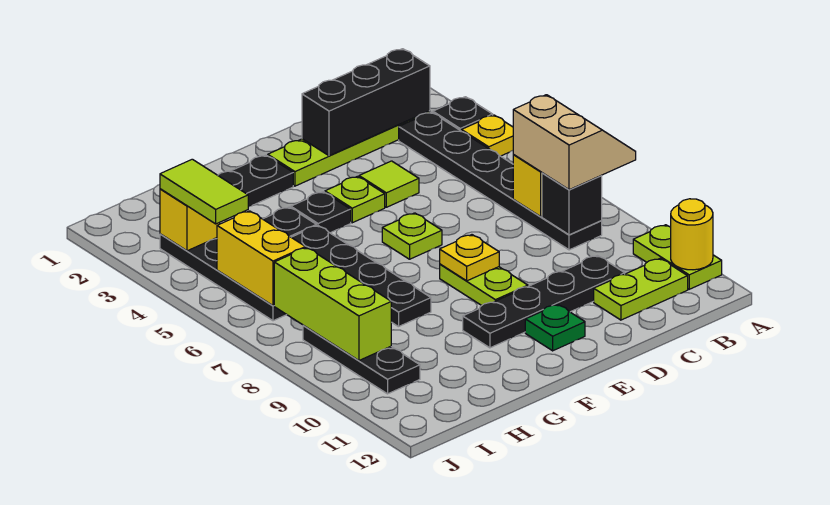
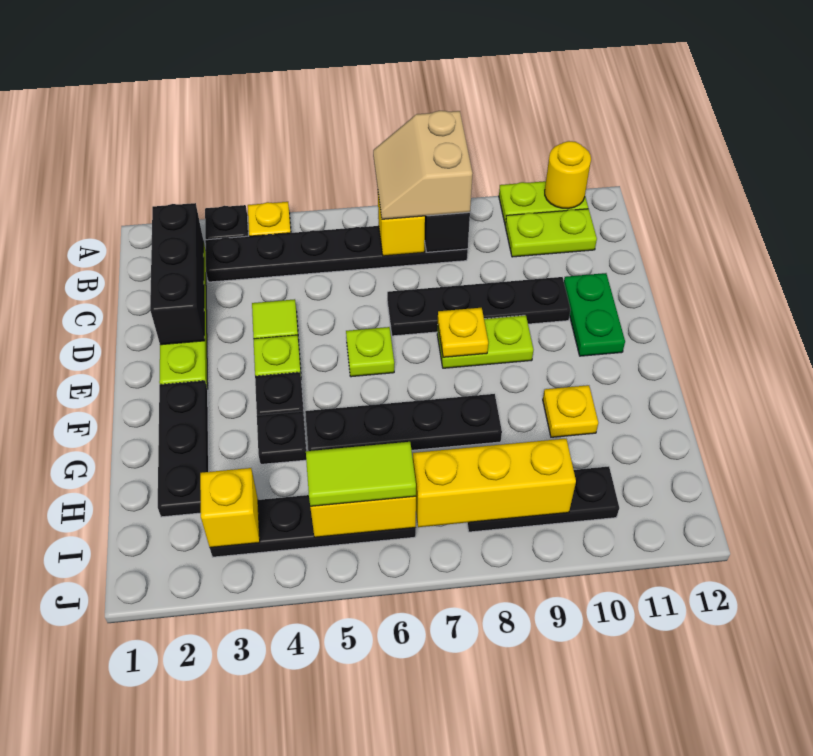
tan 2x2 slope [513,95,636,190] -> tan 2x2 slope turned to [373,111,472,219]
lime 1x2 plate [594,258,688,320] -> lime 1x2 plate turned to [505,209,597,257]
black 1x4 plate [463,256,625,348] -> black 1x4 plate turned to [387,277,571,336]
green 1x1 plate [525,305,585,351] -> green 1x2 plate [564,273,625,356]
none -> yellow 1x1 plate [543,385,598,437]
lime 1x2 tile [160,159,248,224] -> lime 1x2 tile moved to [306,442,416,506]
lime 1x3 brick [274,248,391,360] -> yellow 1x3 brick [413,439,576,527]

